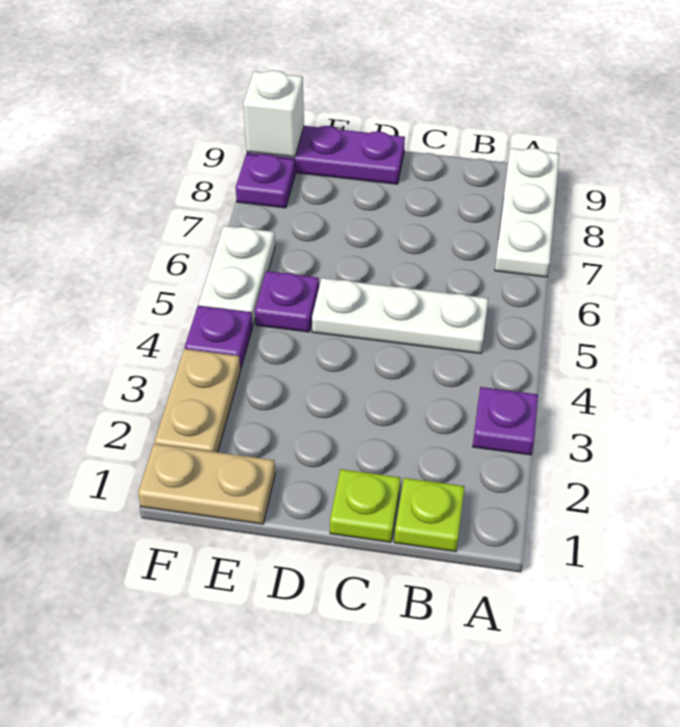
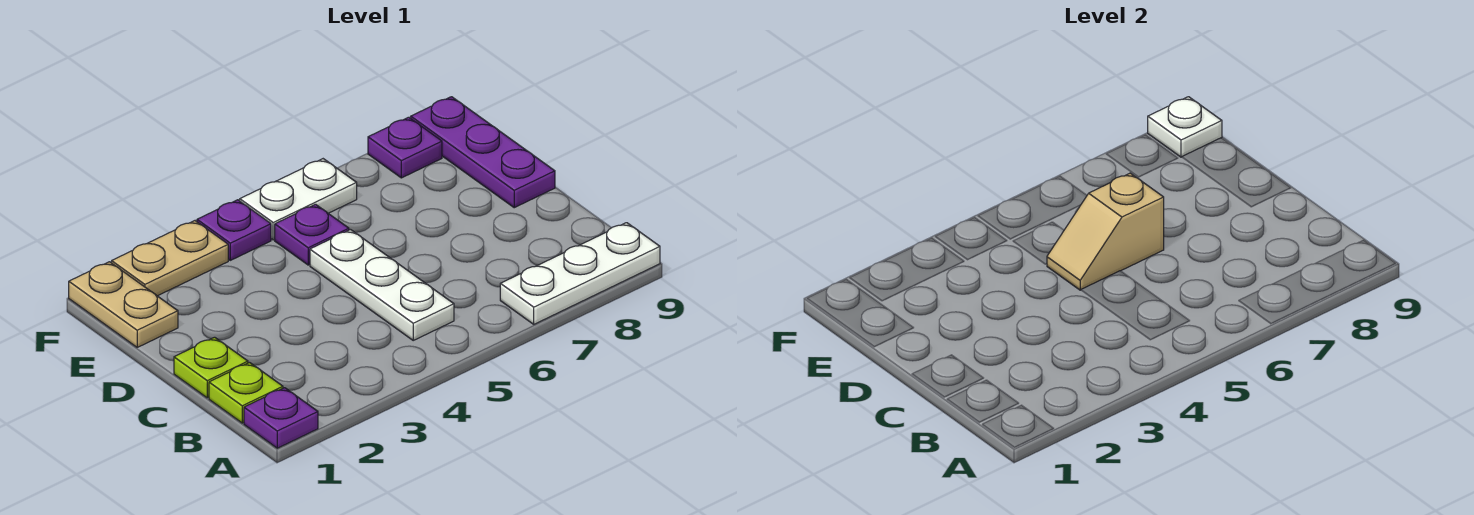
purple 1x1 plate [473,387,538,455] -> purple 1x1 plate moved to [244,388,318,448]
none -> tan 1x2 slope [1047,173,1164,290]
white 1x1 brick [243,70,304,157] -> white 1x1 plate [1148,97,1222,157]

